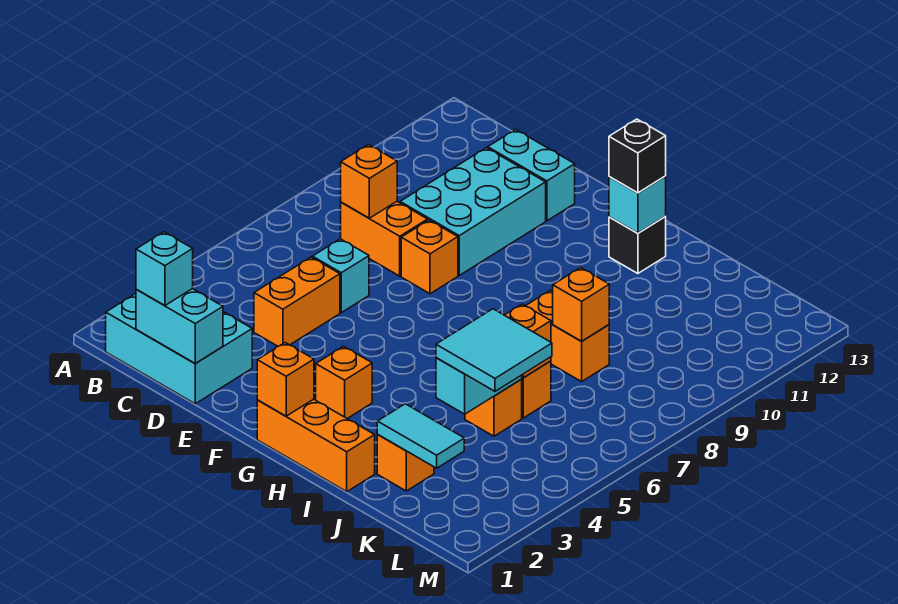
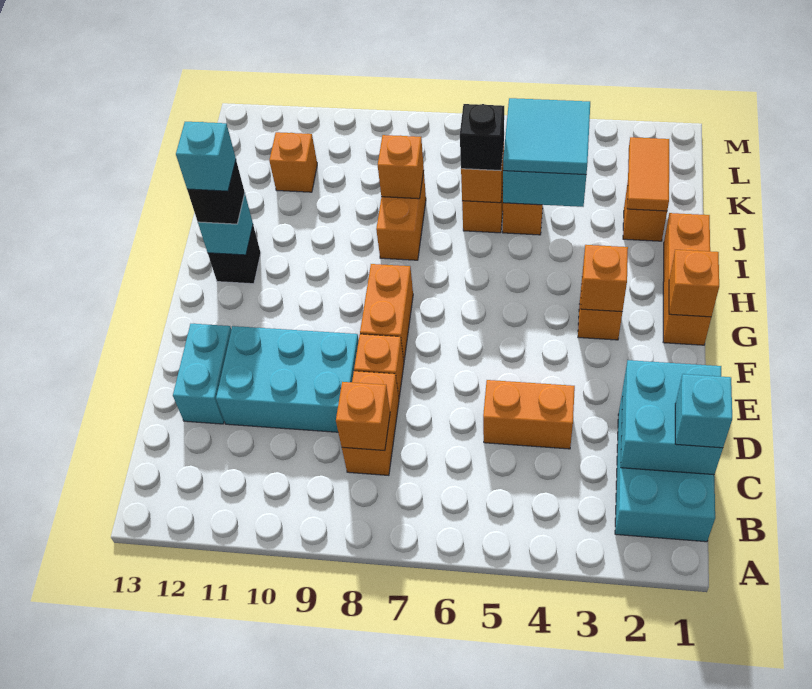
cyan 1x2 brick [136,289,223,364] -> cyan 2x2 brick [621,360,723,475]
cyan 1x1 brick [312,239,369,313] -> cyan 1x1 brick moved to [176,122,236,191]
none -> orange 1x2 brick [360,264,413,360]
none -> orange 1x1 brick [581,245,628,312]
cyan 1x2 tile [377,404,464,468] -> orange 1x2 tile [627,137,669,211]
none -> black 1x1 brick [460,104,504,171]
none -> orange 1x1 brick [269,132,317,192]

